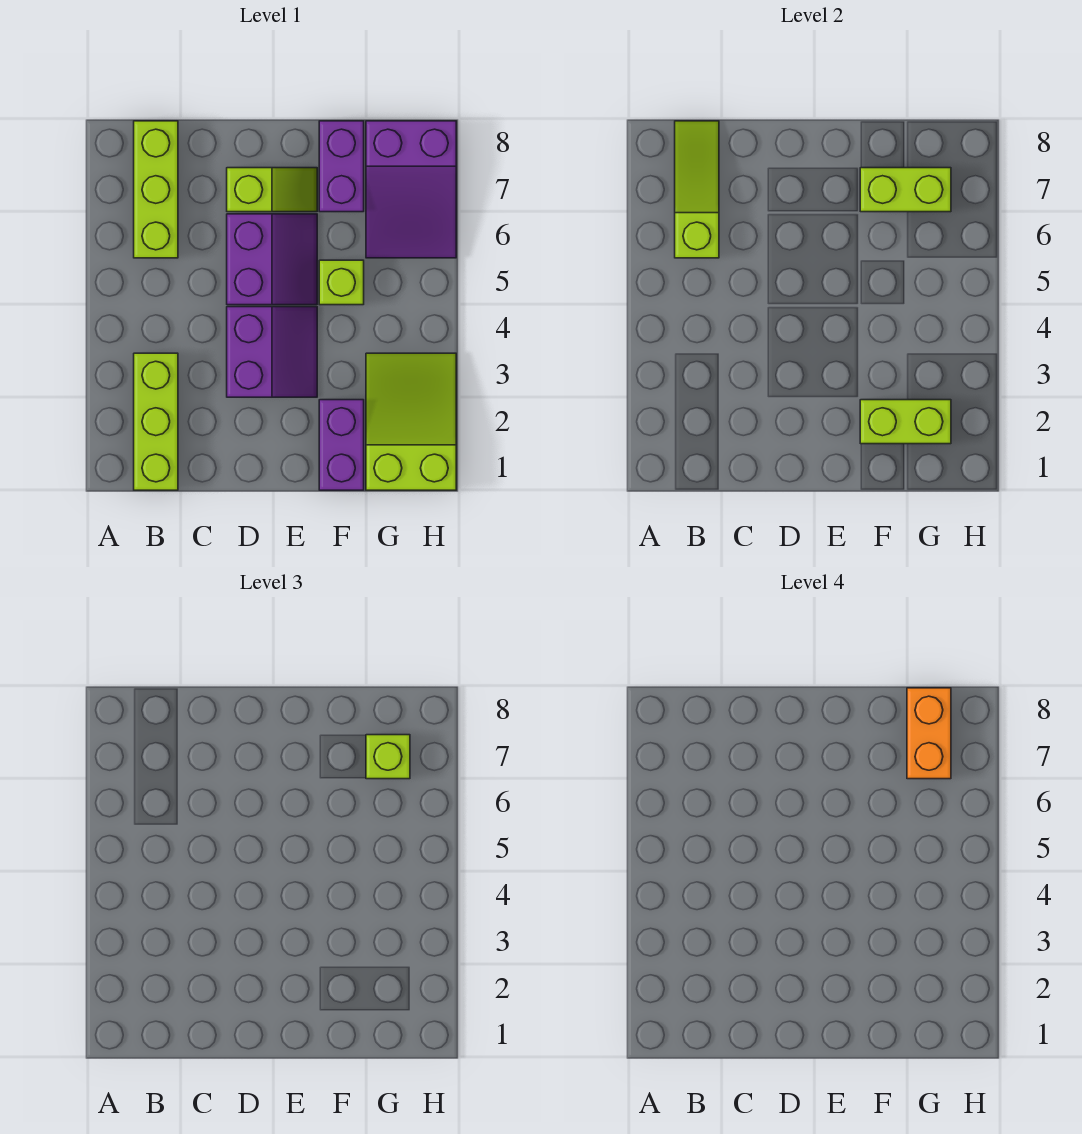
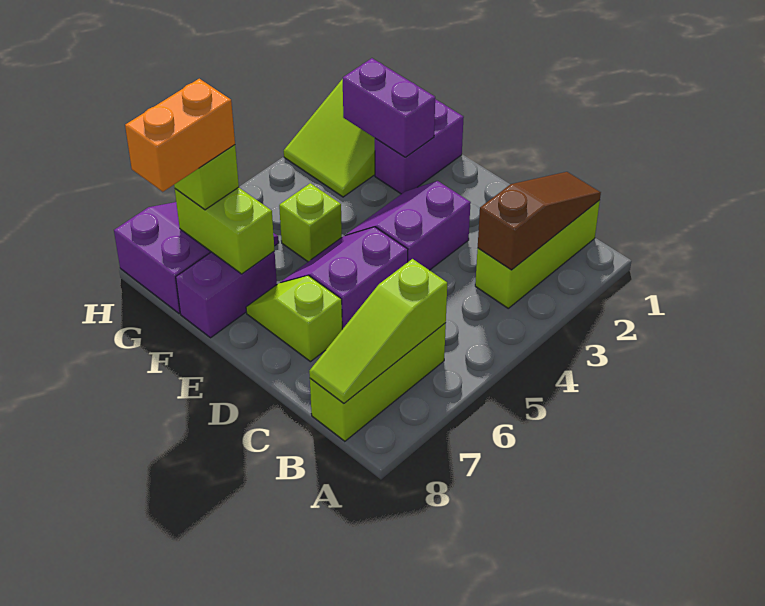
none -> brown 1x3 slope [478,172,601,270]
lime 1x2 brick [860,400,951,444] -> purple 1x2 brick [343,58,435,157]

